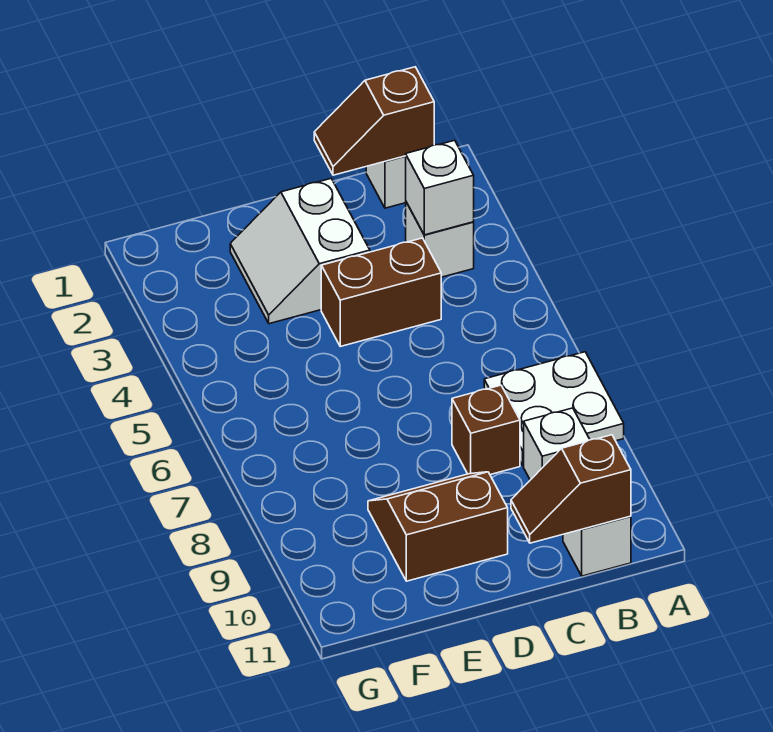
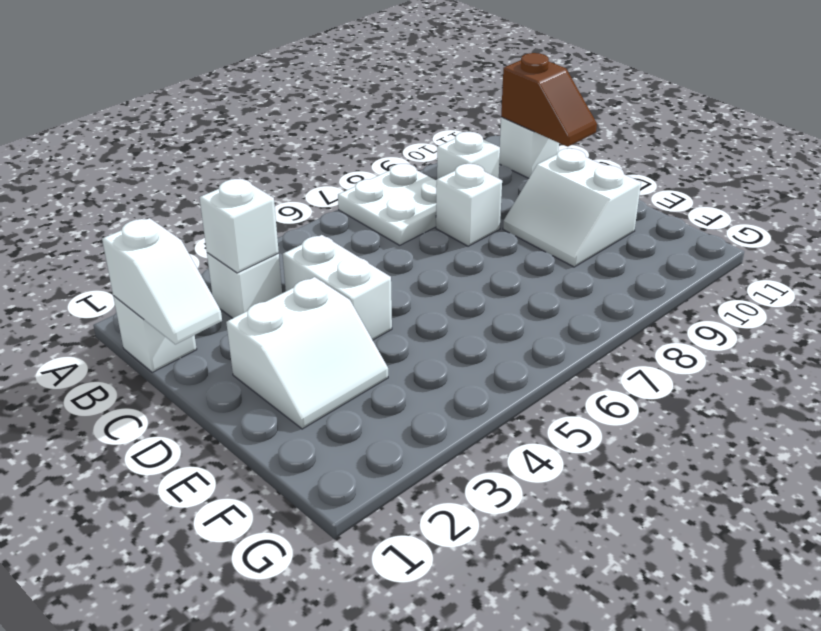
brown 1x2 slope [314,67,434,175] -> white 1x2 slope [102,218,222,344]
brown 1x2 brick [321,238,441,346] -> white 1x2 brick [283,235,392,340]
brown 1x1 brick [452,385,520,475] -> white 1x1 brick [436,164,502,246]
brown 2x2 slope [368,472,508,581] -> white 2x2 slope [503,148,641,267]

